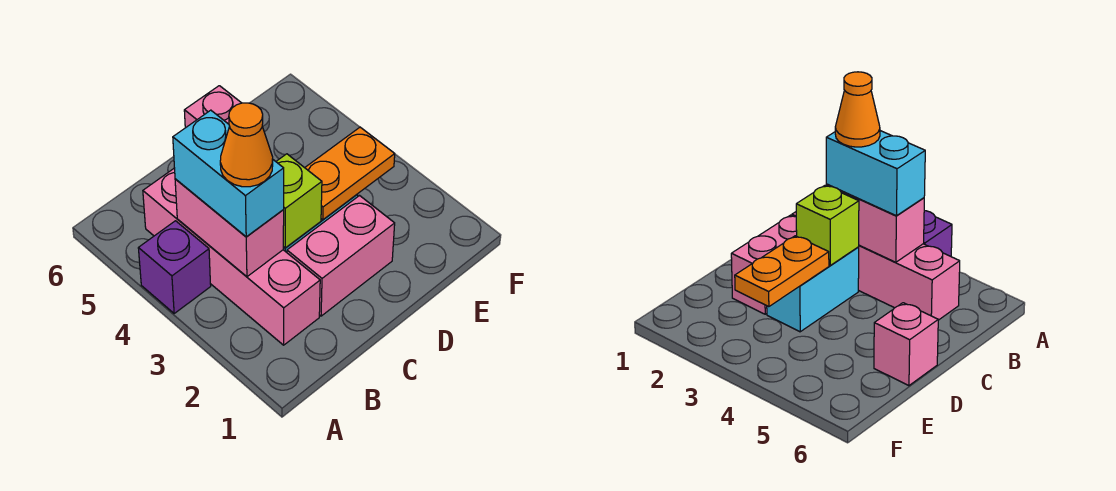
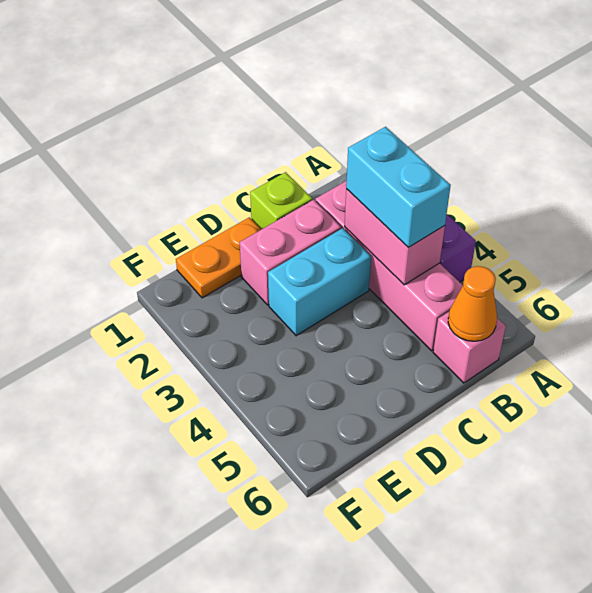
orange 1x1 cone [220,103,273,187] -> orange 1x1 cone moved to [448,266,497,341]
lime 1x1 brick [276,154,322,248] -> lime 1x1 brick moved to [250,172,312,229]
orange 1x2 plate [305,127,395,220] -> orange 1x2 plate moved to [176,217,261,298]
pink 1x1 brick [184,86,241,128] -> pink 1x1 brick moved to [433,312,506,383]

